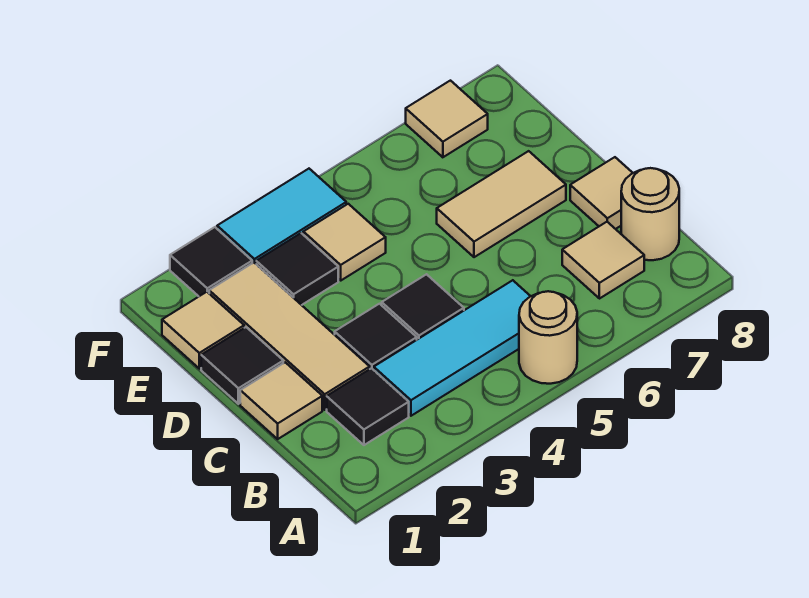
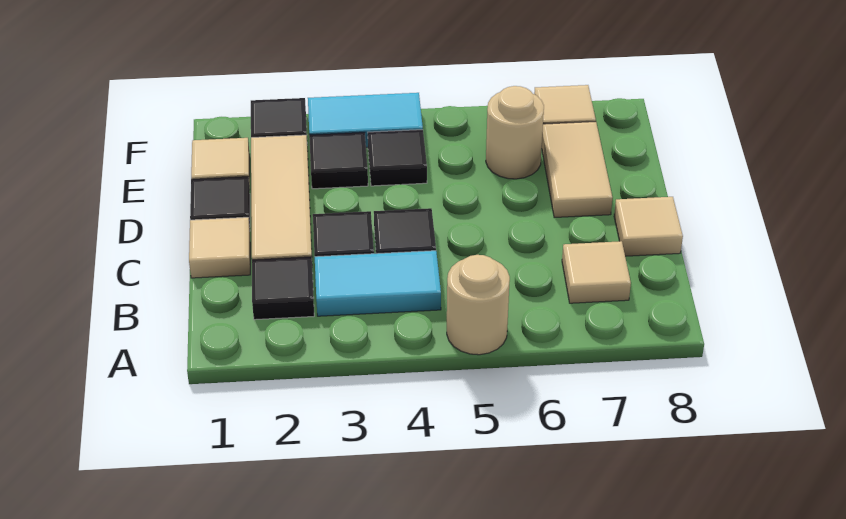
cyan 1x3 tile [374,280,531,416] -> cyan 1x2 tile [315,251,441,316]
tan 1x1 round brick [621,168,679,260] -> tan 1x1 round brick moved to [486,86,544,179]
tan 1x2 tile [437,151,566,257] -> tan 1x2 tile turned to [542,122,612,218]
tan 1x1 tile [303,204,386,280] -> black 1x1 tile [368,130,427,186]

